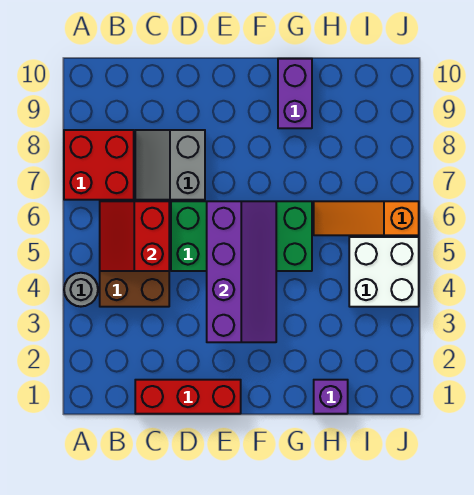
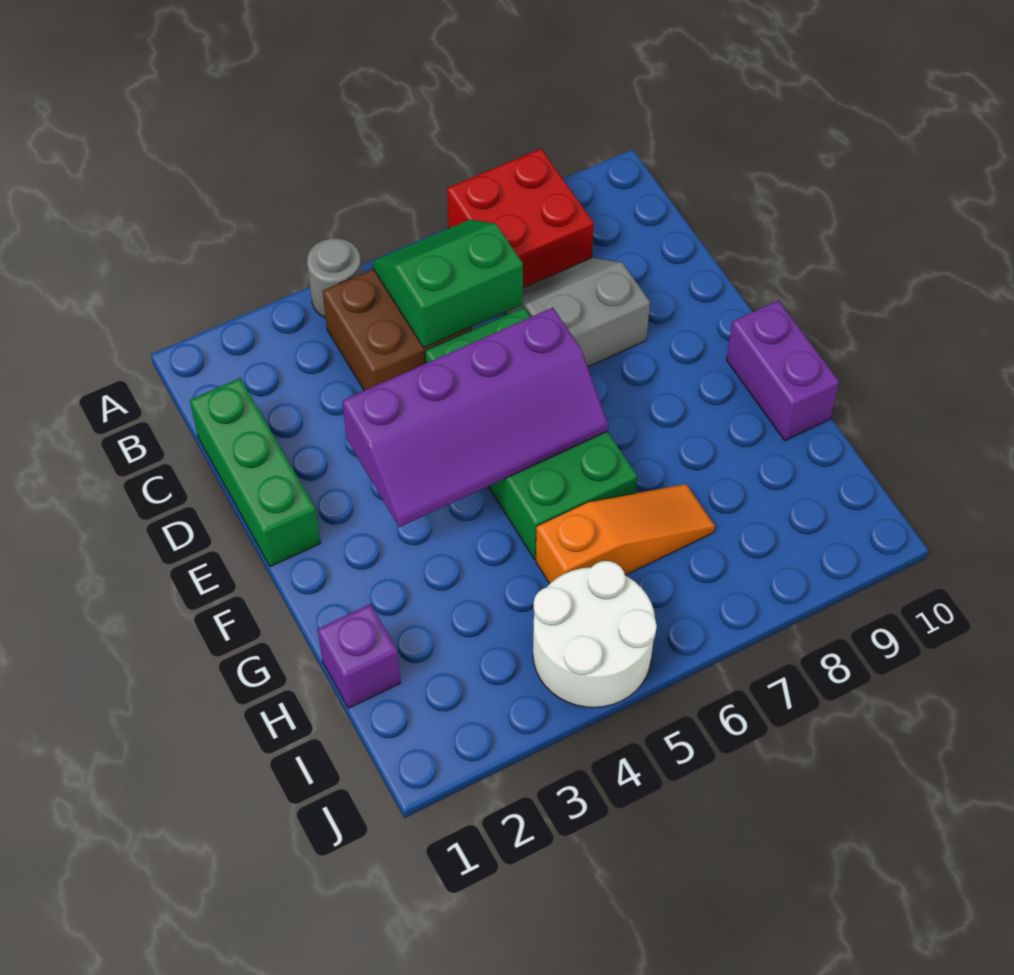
red 2x2 slope [100,201,169,271] -> green 2x2 slope [373,219,523,348]
red 1x3 brick [135,380,241,414] -> green 1x3 brick [190,378,320,567]
purple 1x2 brick [278,59,312,128] -> purple 1x2 brick turned to [727,300,839,441]
orange 1x3 slope [314,201,419,235] -> orange 1x3 slope turned to [536,484,715,584]
white 2x2 brick [349,237,419,307] -> white 2x2 round brick [533,561,657,708]

